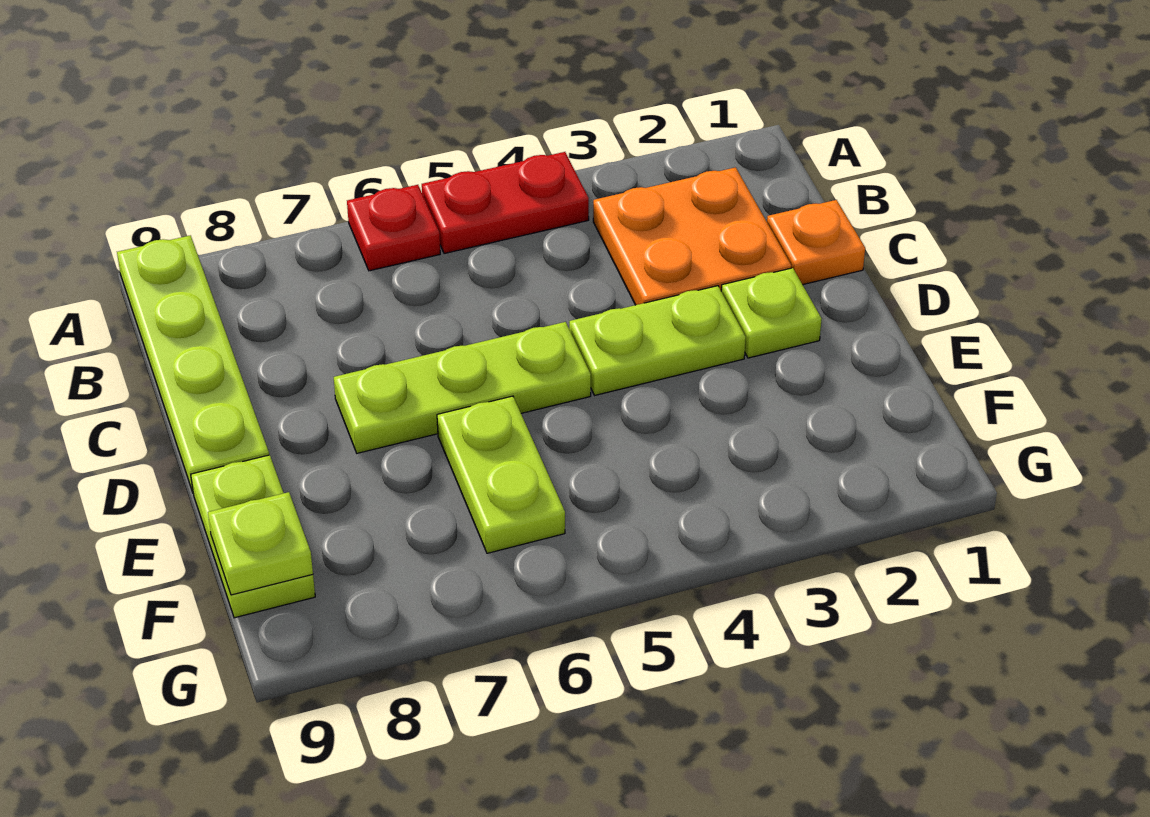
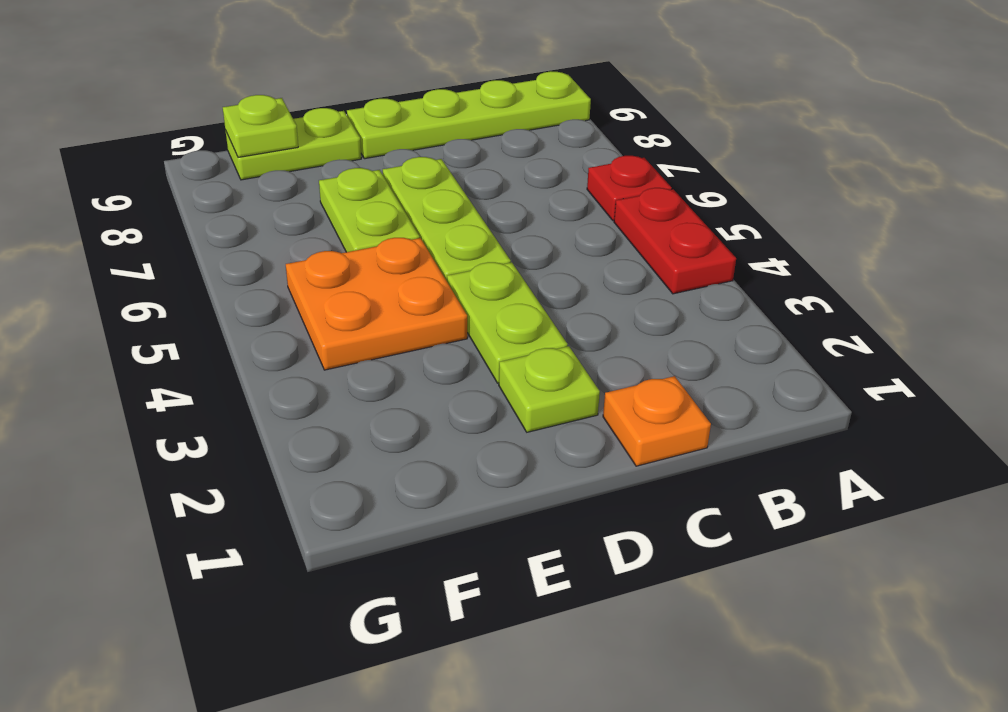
orange 2x2 plate [593,167,791,305] -> orange 2x2 plate moved to [286,238,467,370]
lime 1x2 plate [437,396,565,553] -> lime 1x2 plate turned to [319,168,420,252]

